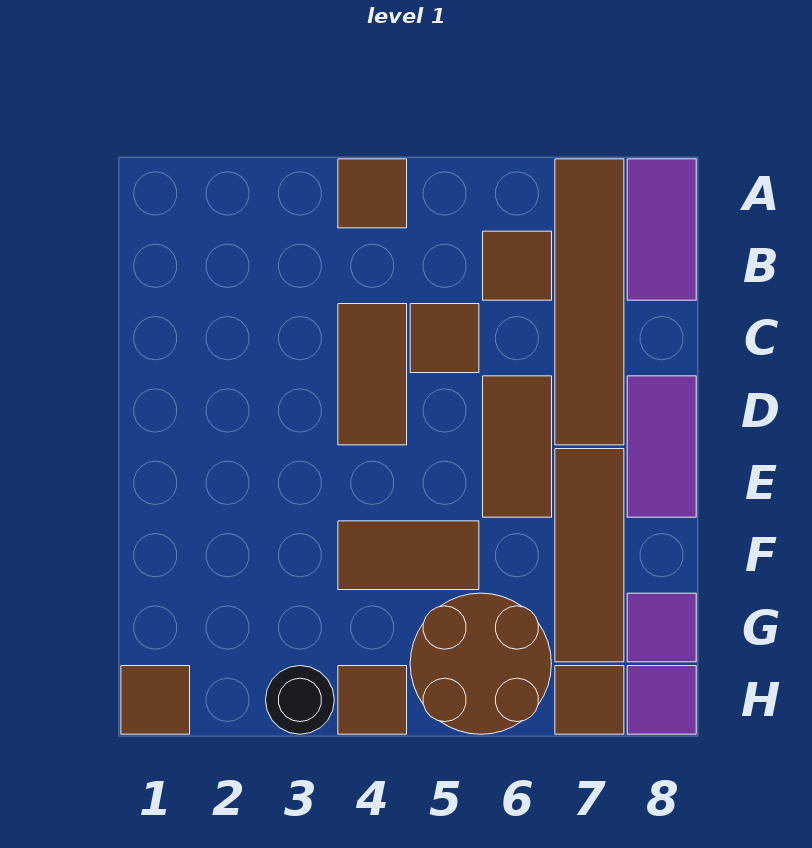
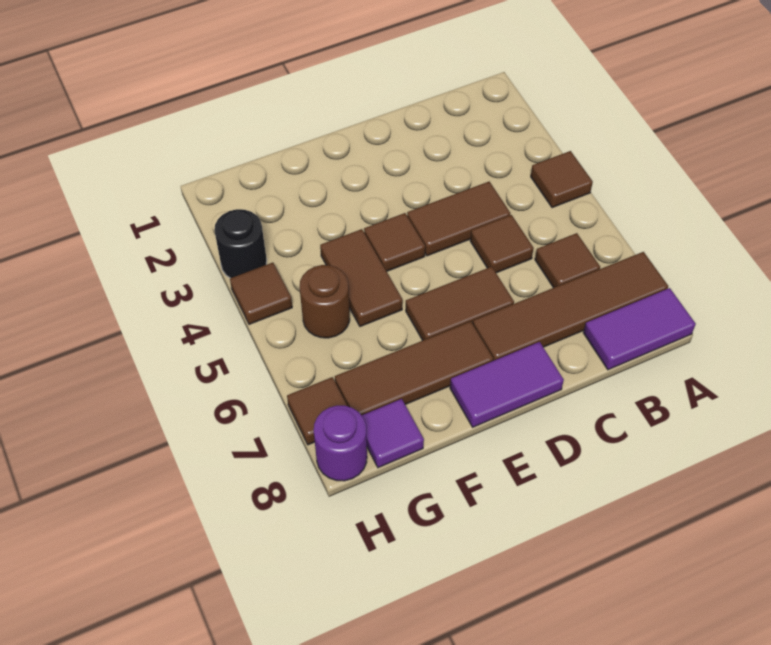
brown 2x2 round brick [410,593,551,734] -> brown 1x1 round brick [300,265,350,338]
brown 1x1 tile [121,666,190,734] -> brown 1x1 tile moved to [364,213,425,271]
purple 1x1 tile [627,666,696,734] -> purple 1x1 round brick [314,406,367,481]

